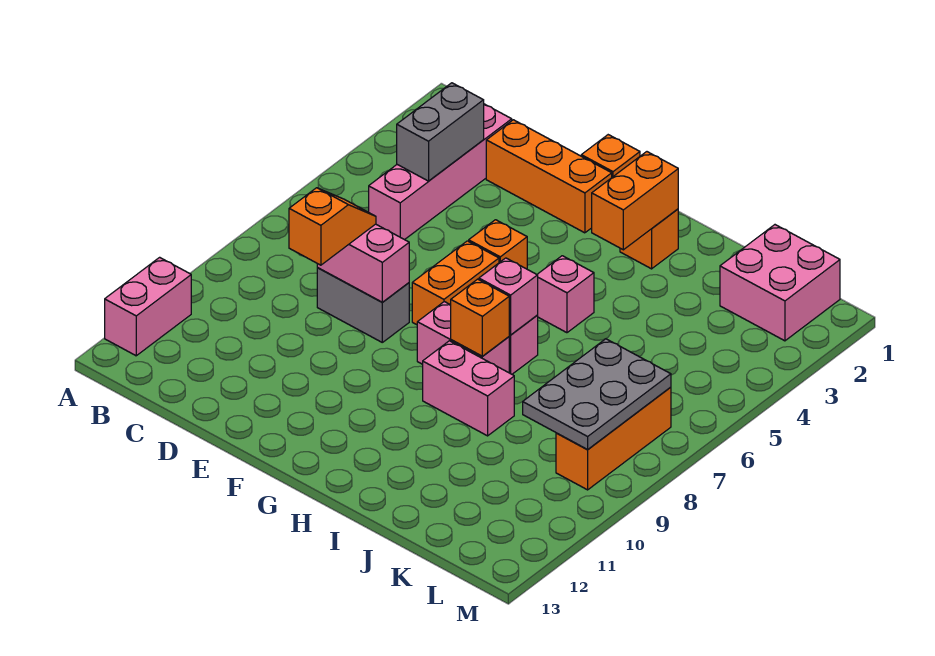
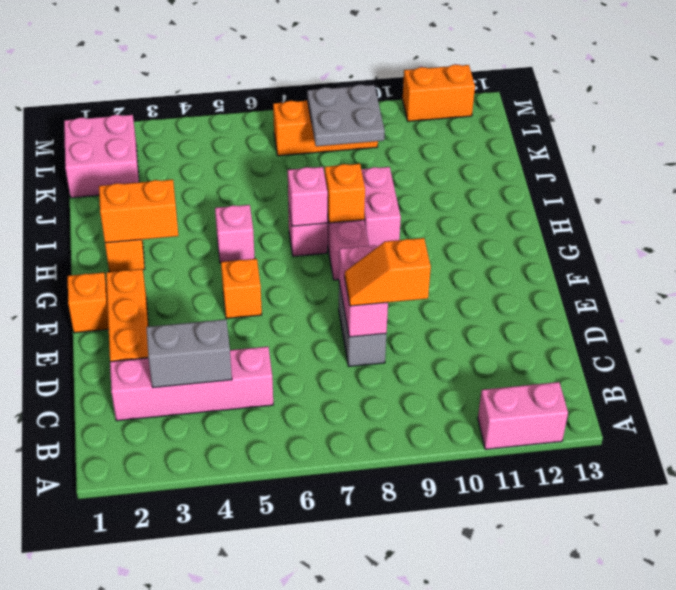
orange 1x2 brick [412,241,499,325] -> orange 1x2 brick moved to [403,65,475,121]
grey 2x3 plate [523,339,671,449] -> grey 2x2 plate [307,85,385,146]

